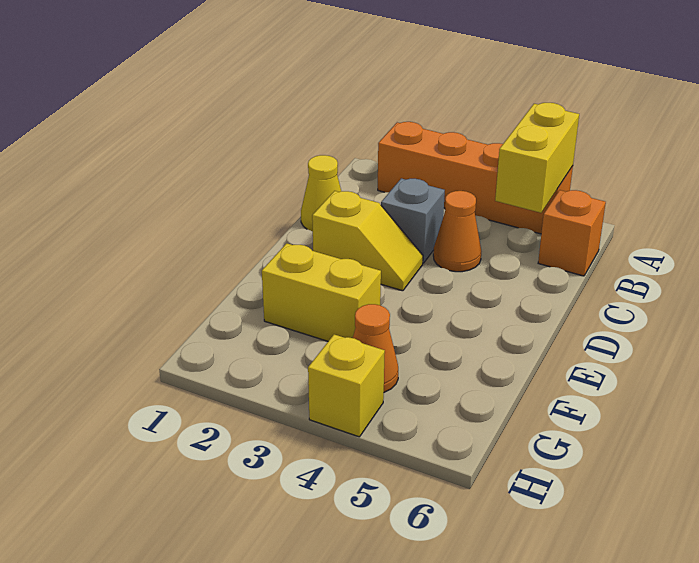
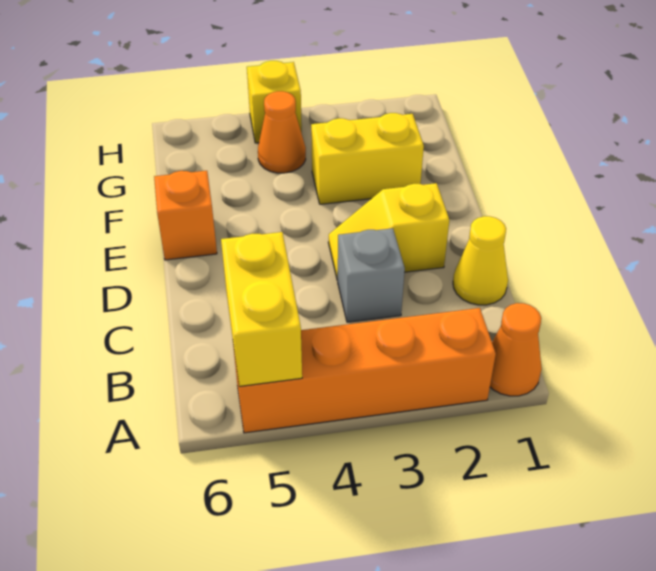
orange 1x1 brick [538,190,606,276] -> orange 1x1 brick moved to [154,171,217,260]
orange 1x1 cone [433,191,481,272] -> orange 1x1 cone moved to [490,303,542,396]

